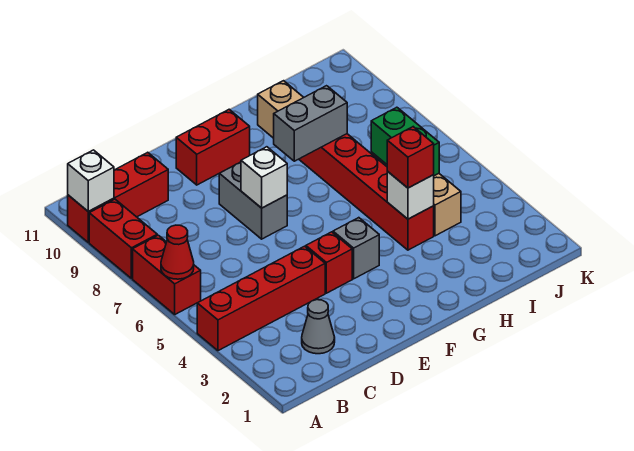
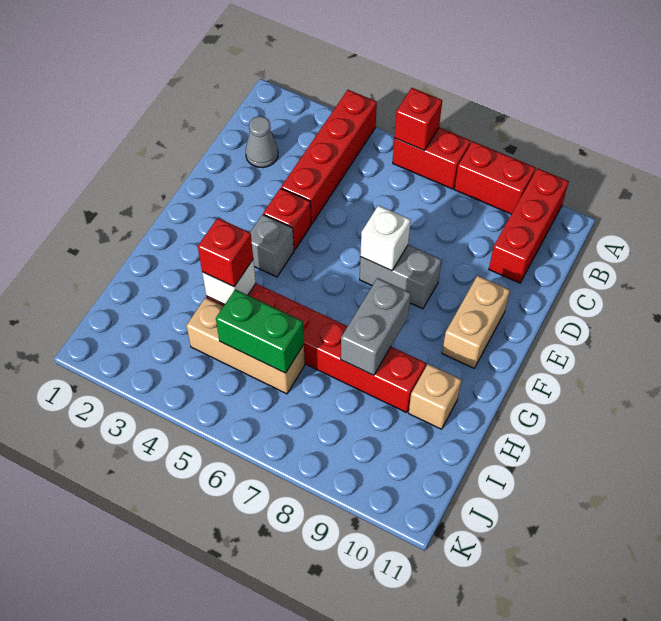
red 1x1 cone [161,225,194,279] -> red 1x1 brick [394,88,442,150]
white 1x1 brick [68,150,114,211] -> none
red 1x2 brick [176,109,250,185] -> tan 1x2 brick [442,276,510,368]

